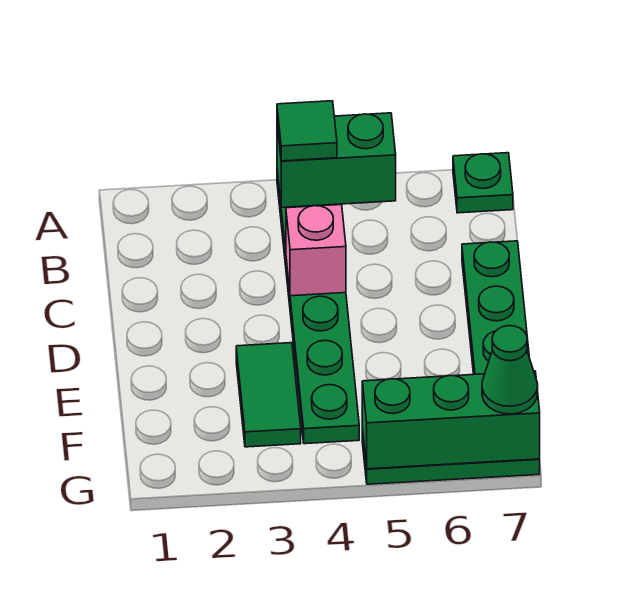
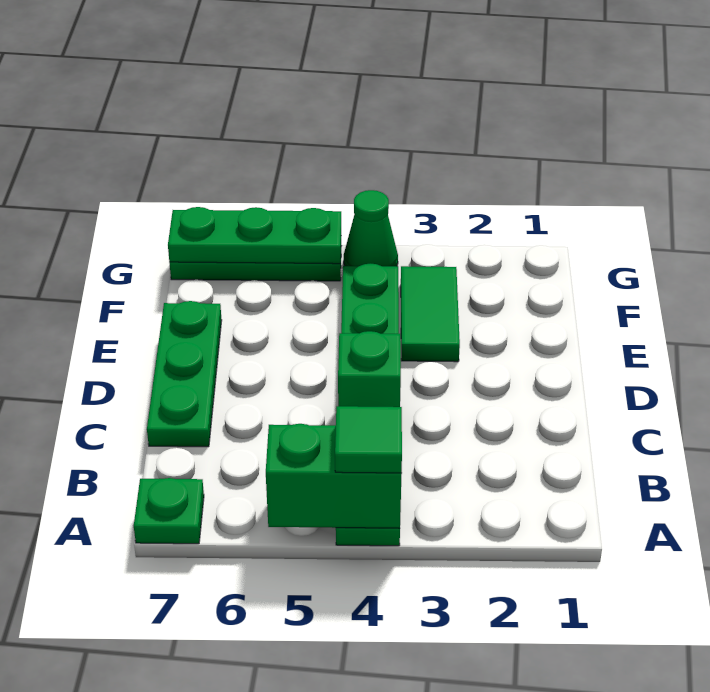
pink 1x1 brick [286,205,346,296] -> green 1x1 brick [338,331,401,407]
green 1x3 brick [362,371,540,469] -> green 1x3 plate [168,207,341,264]
green 1x1 cone [482,326,538,414] -> green 1x1 cone moved to [344,190,398,266]

